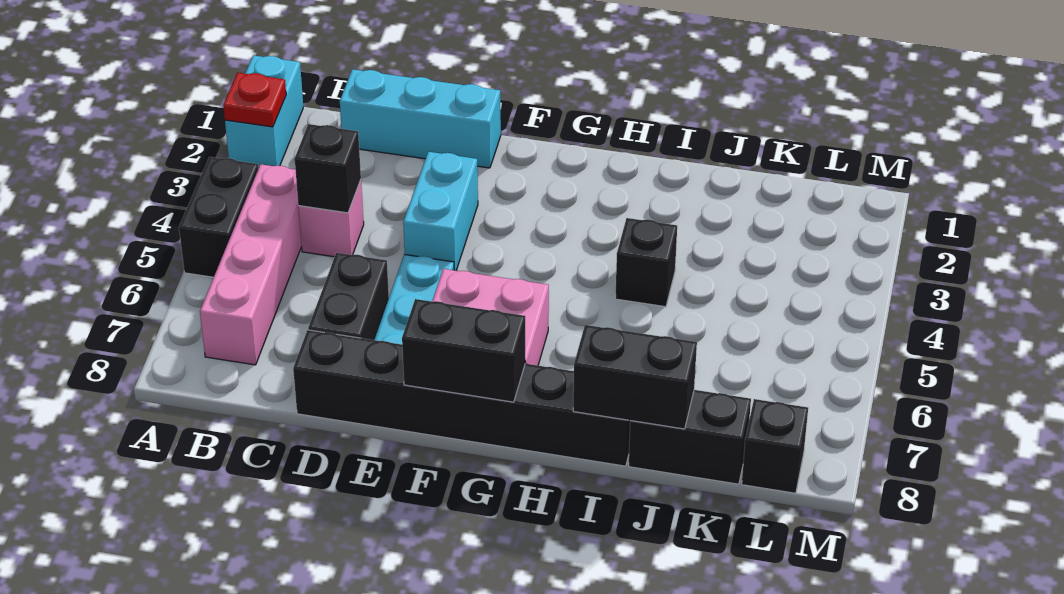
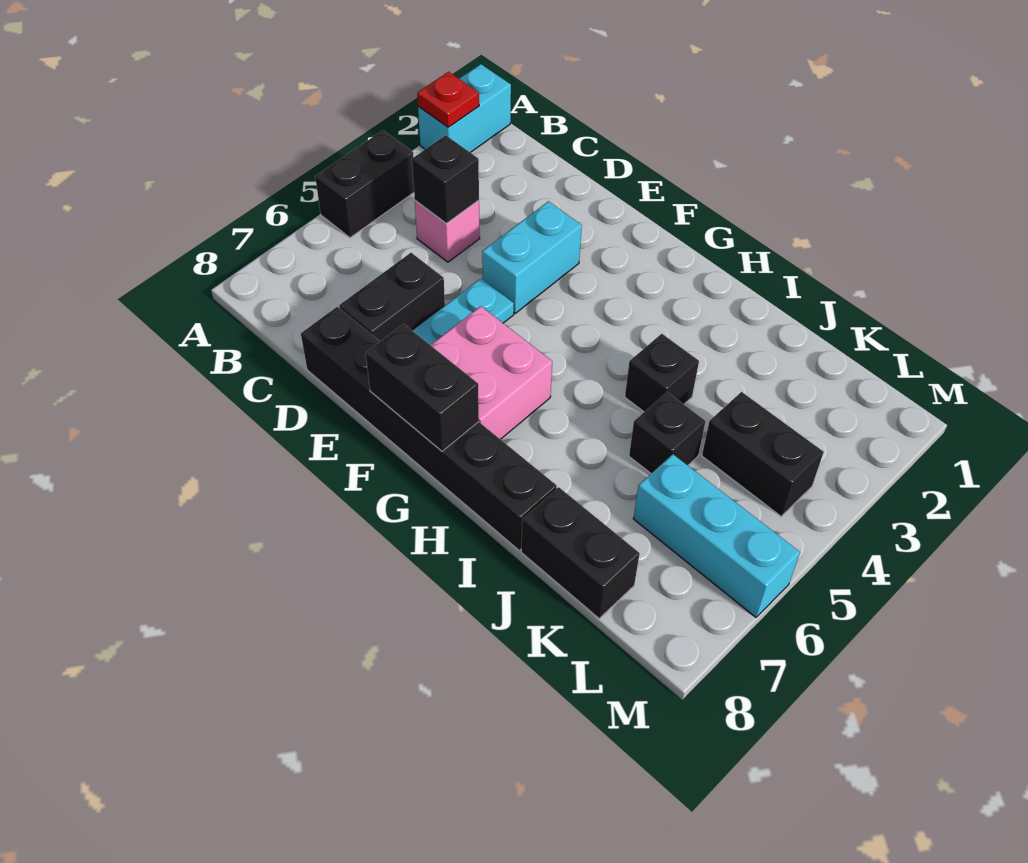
pink 1x4 brick [200,164,302,365] -> none
cyan 1x3 brick [340,69,501,168] -> cyan 1x3 brick moved to [633,454,800,617]
black 1x2 brick [573,325,697,429] -> black 1x2 brick moved to [702,392,824,516]
black 1x1 brick [742,399,808,493] -> black 1x1 brick moved to [629,392,706,473]

